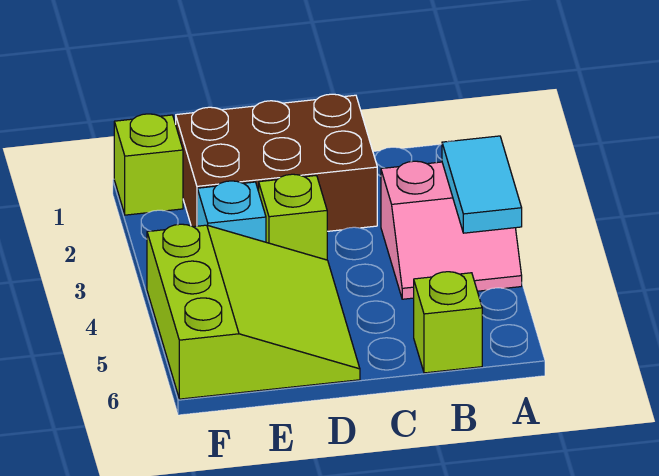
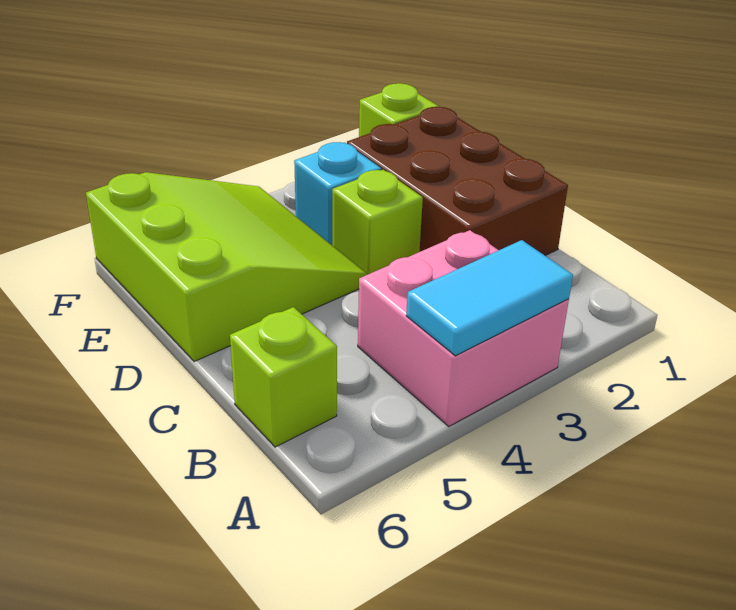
pink 2x2 slope [381,161,522,299] -> pink 2x2 brick [358,230,569,426]
lime 3x3 slope [147,224,360,399] -> lime 3x3 slope turned to [86,172,367,362]

